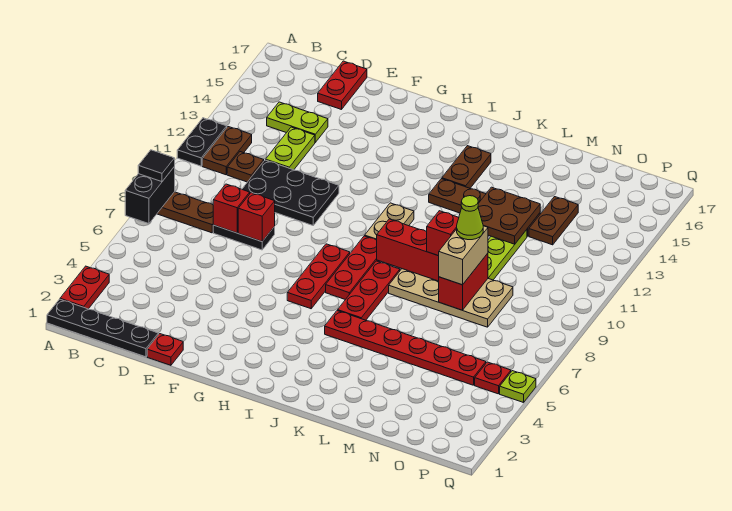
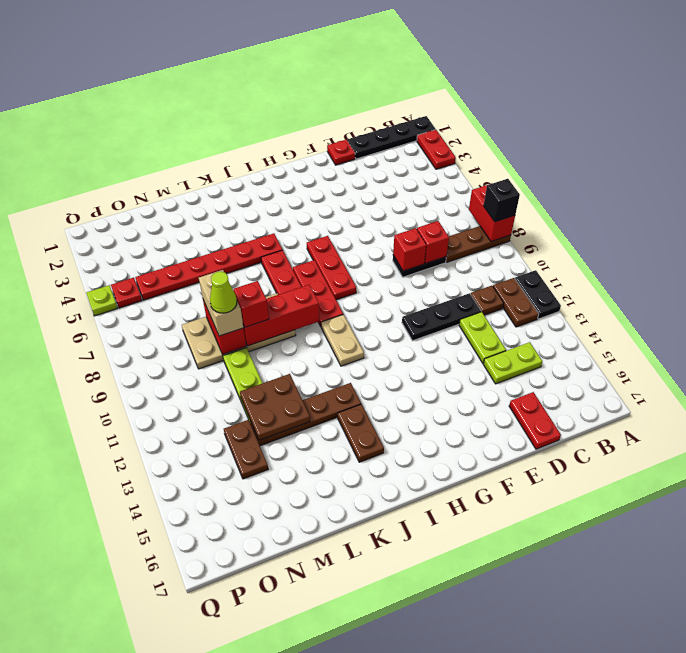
black 1x2 brick [125,167,175,224] -> red 1x2 brick [469,185,515,241]
black 1x1 tile [138,150,175,182] -> black 1x1 brick [483,179,520,222]
black 2x3 plate [242,160,339,225] -> black 1x3 plate [402,293,481,341]

